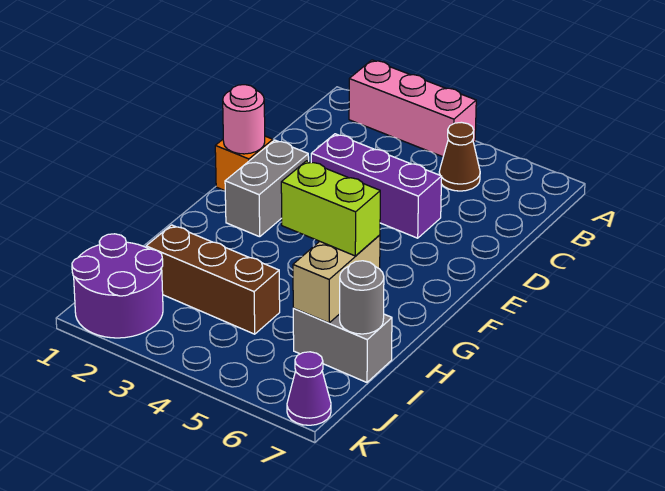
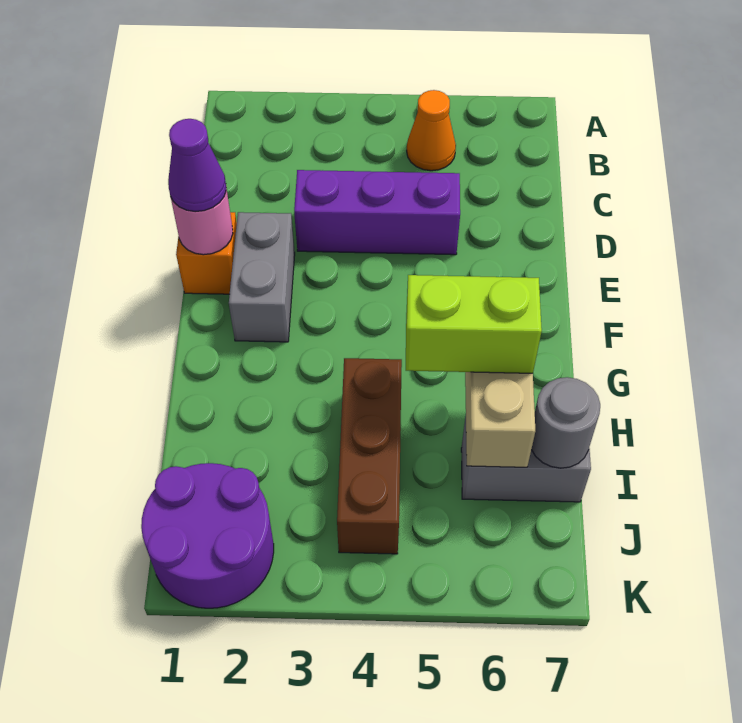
pink 1x3 brick [349,60,476,157] -> none
brown 1x1 cone [439,122,480,191] -> orange 1x1 cone [407,90,456,171]
brown 1x3 brick [146,225,280,334] -> brown 1x3 brick turned to [337,358,402,554]
purple 1x1 cone [287,352,331,425] -> purple 1x1 cone moved to [168,119,226,212]

